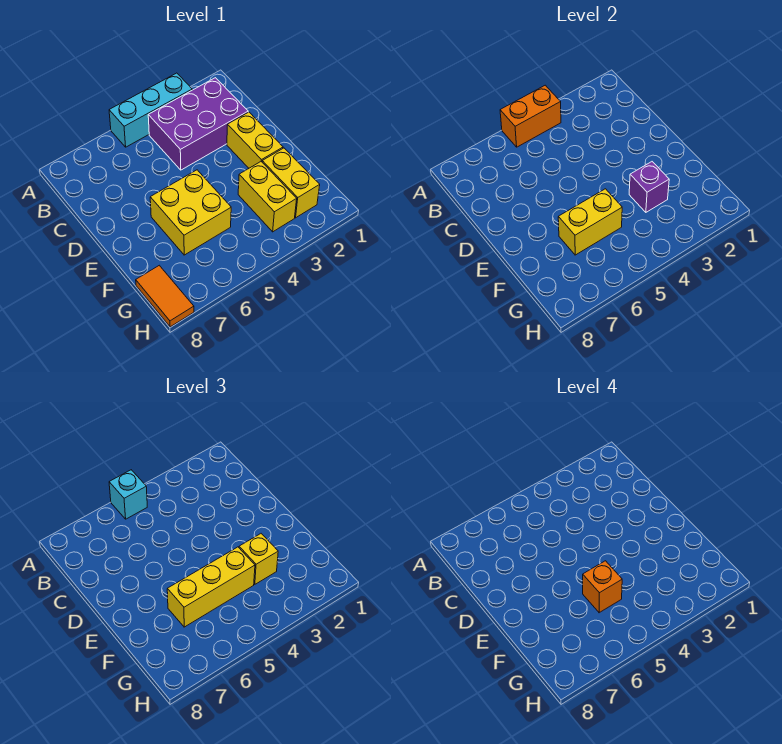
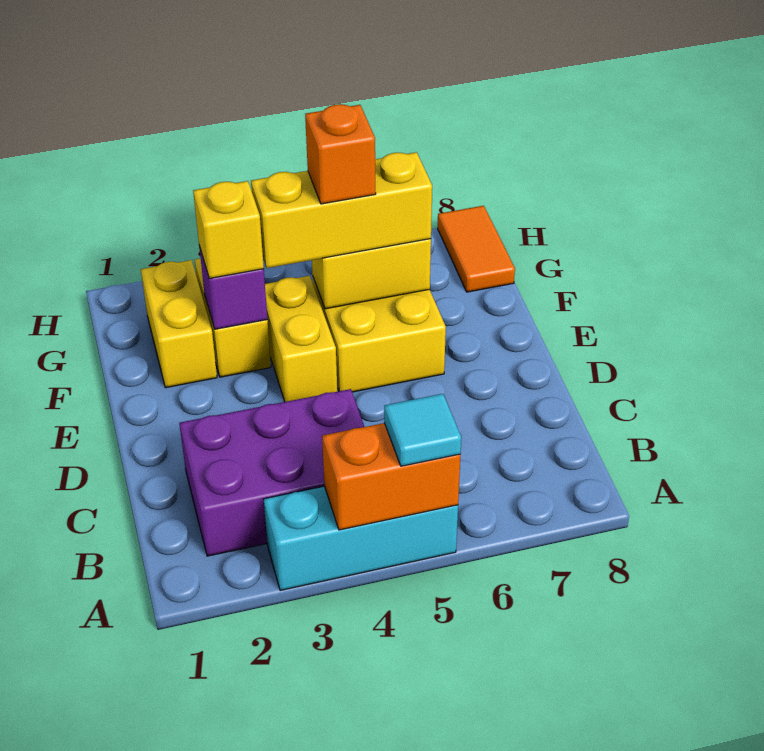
cyan 1x1 brick [109,470,147,519] -> cyan 1x1 tile [384,394,461,466]
yellow 1x2 brick [227,112,283,168] -> yellow 1x2 brick moved to [265,276,337,402]

